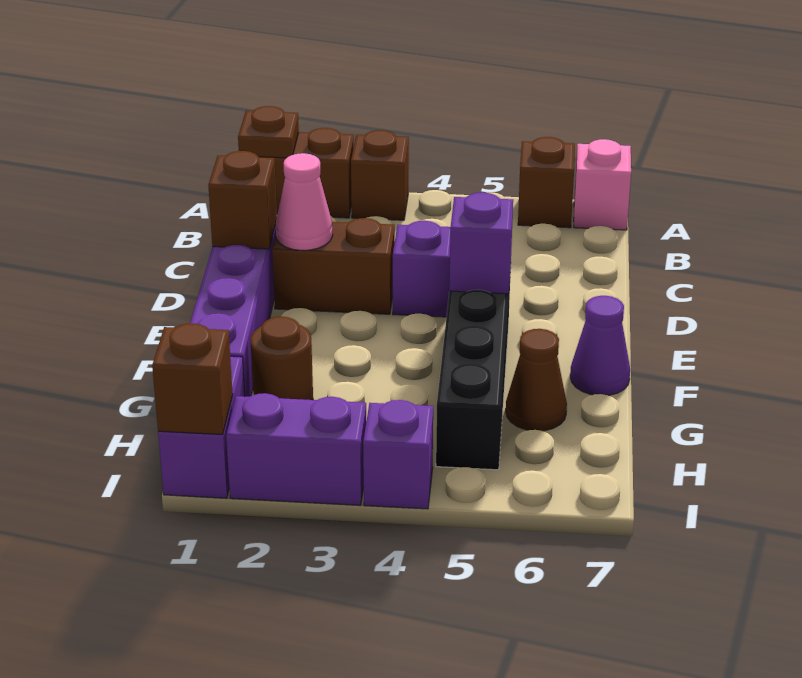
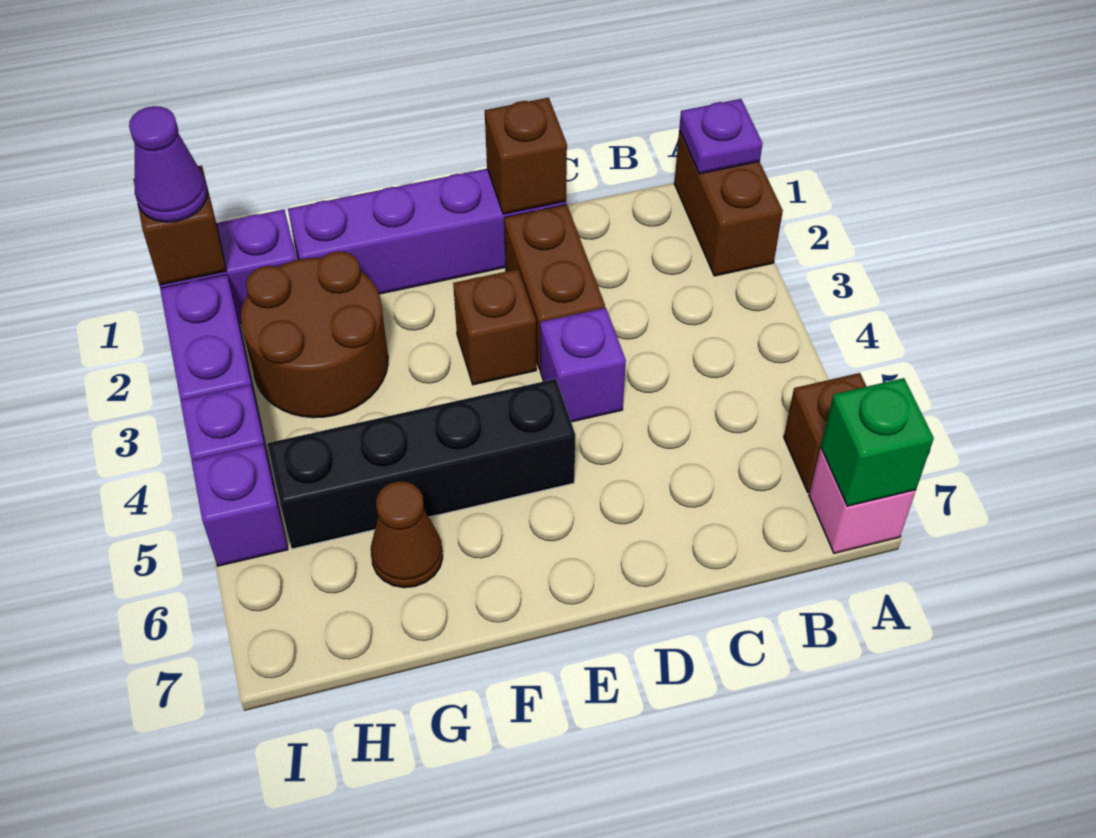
brown 1x1 plate [238,106,299,158] -> purple 1x1 plate [679,99,763,174]
brown 1x1 brick [351,130,409,220] -> brown 1x1 brick moved to [453,269,536,385]
none -> green 1x1 brick [821,378,934,506]
pink 1x1 cone [276,153,333,250] -> none
purple 1x1 brick [449,192,513,294] -> purple 1x1 brick moved to [191,444,288,566]
purple 1x1 cone [570,296,630,395] -> purple 1x1 cone moved to [129,106,207,222]
brown 1x1 round brick [250,317,313,400] -> brown 2x2 round brick [241,251,388,418]

